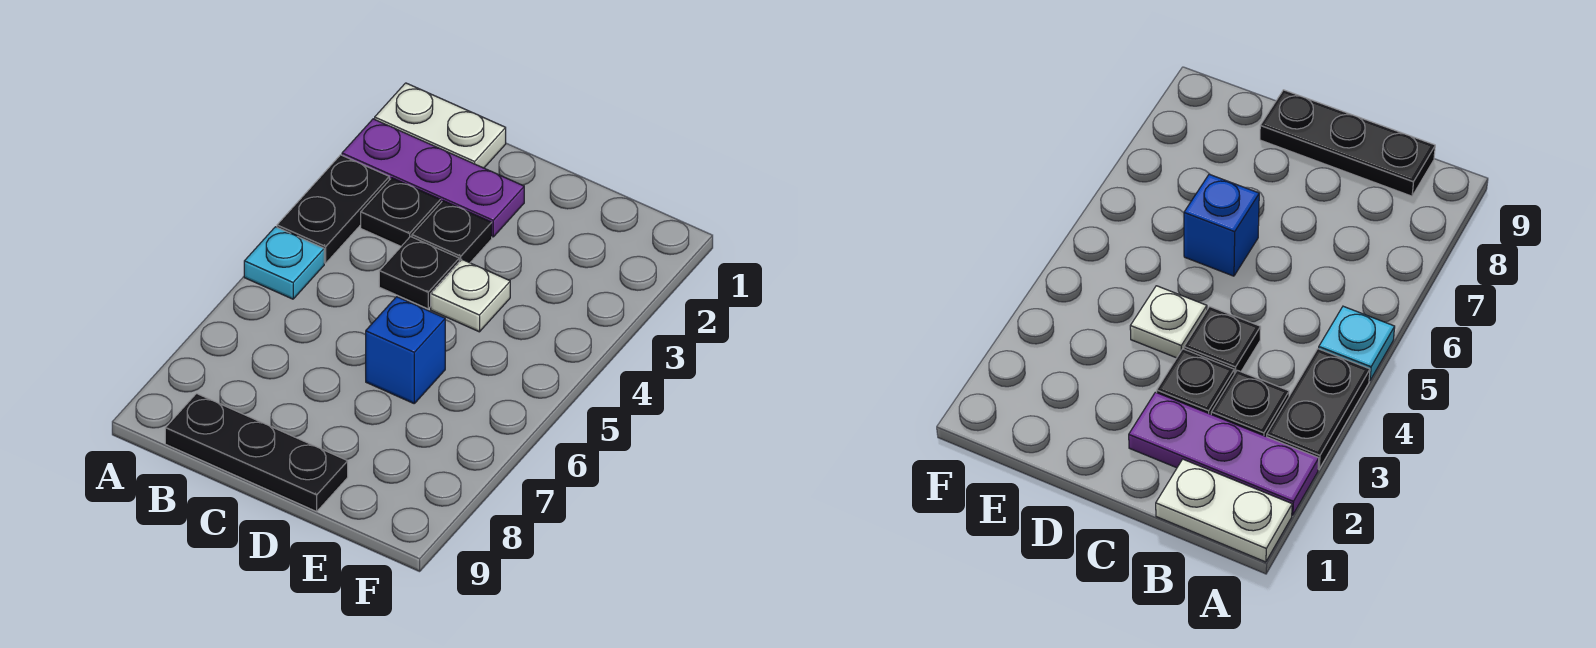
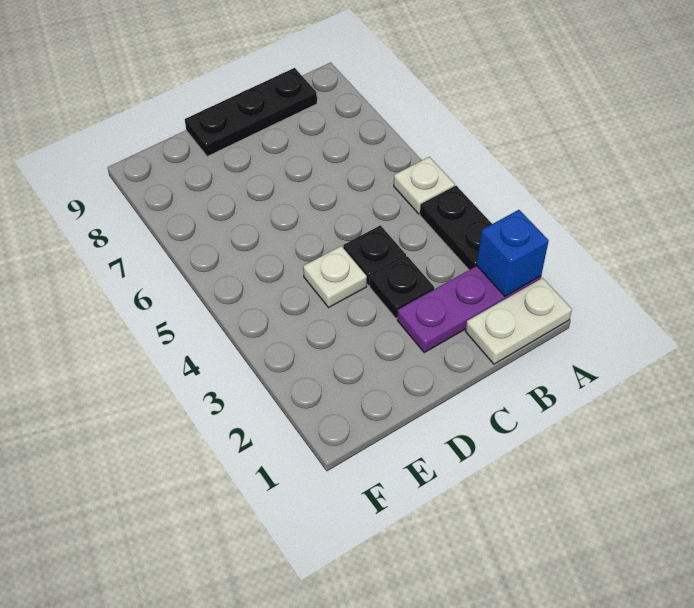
cyan 1x1 plate [244,227,324,299] -> white 1x1 plate [394,157,455,214]
black 1x1 plate [361,178,441,246] -> none
blue 1x1 brick [366,297,445,403] -> blue 1x1 brick moved to [477,210,549,296]

